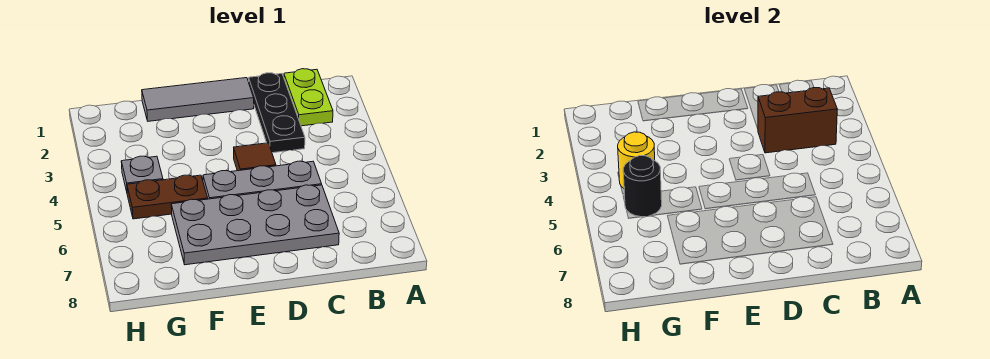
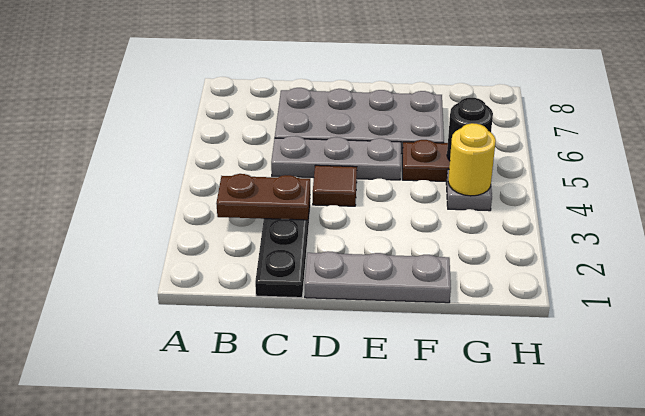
lime 1x2 plate [284,69,333,126] -> none
brown 1x2 brick [758,88,837,153] -> brown 1x2 plate [216,174,310,220]
grey 1x3 tile [142,78,254,121] -> grey 1x3 plate [305,251,451,303]

